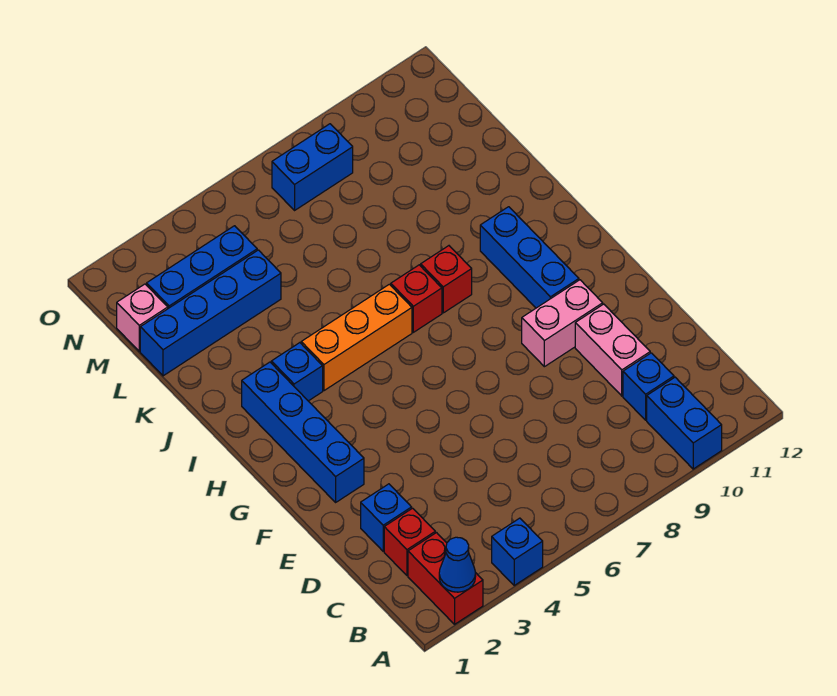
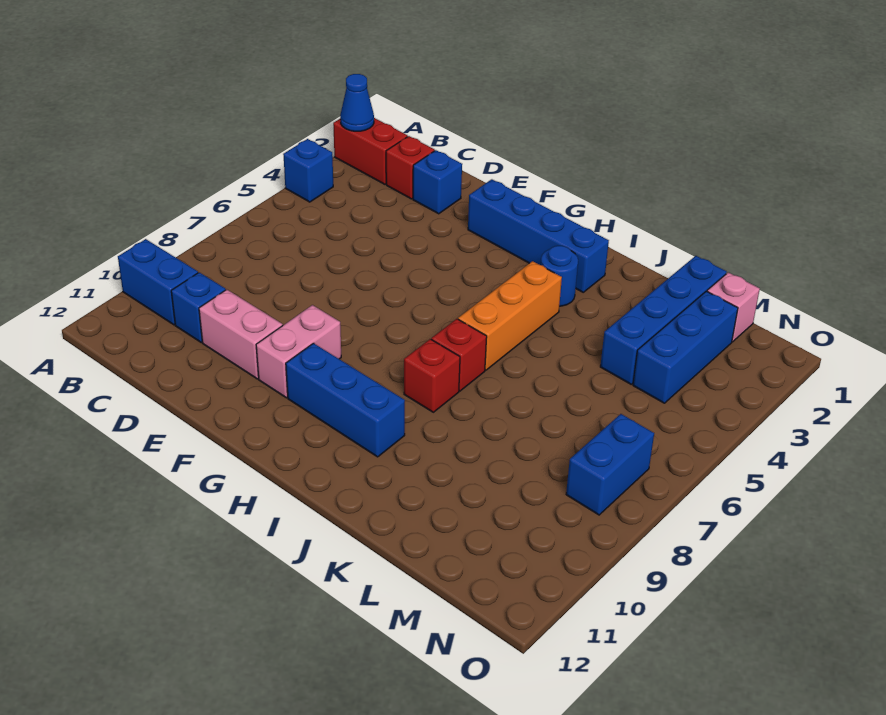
blue 1x1 brick [271,343,323,401] -> blue 1x1 round brick [541,246,578,306]

